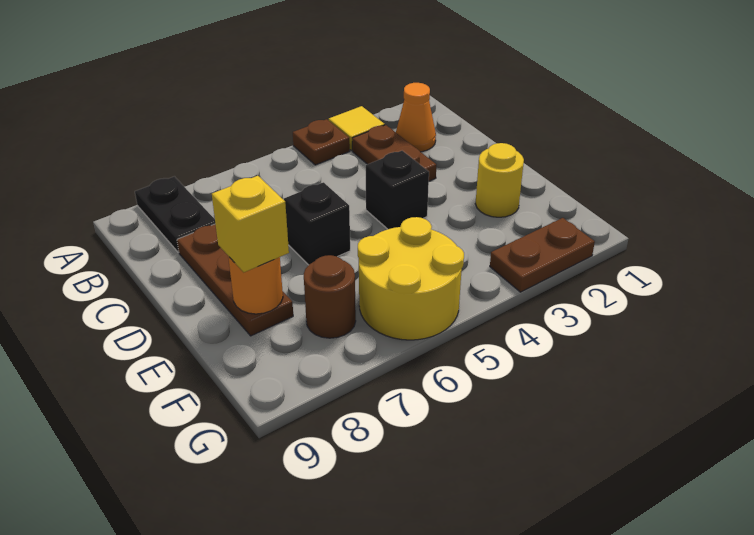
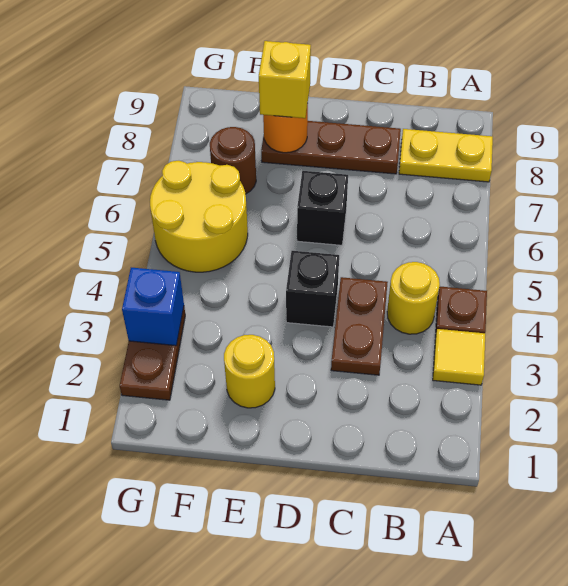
black 1x2 plate [135,176,215,253] -> yellow 1x2 plate [399,129,493,182]
orange 1x1 cone [396,83,436,152] -> none
brown 1x2 plate [352,125,436,181] -> brown 1x2 plate turned to [331,277,388,375]
none -> yellow 1x1 round brick [387,262,440,334]
none -> blue 1x1 brick [122,268,184,346]

